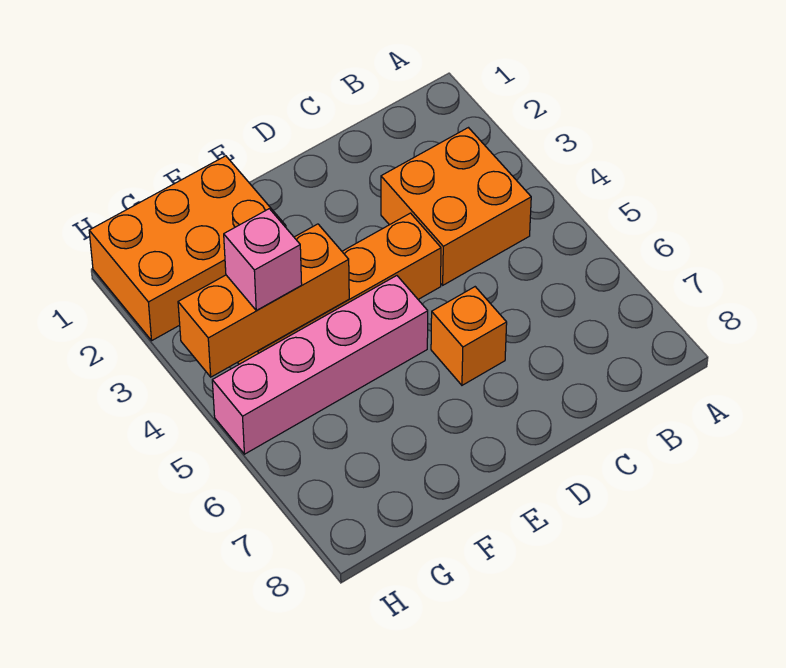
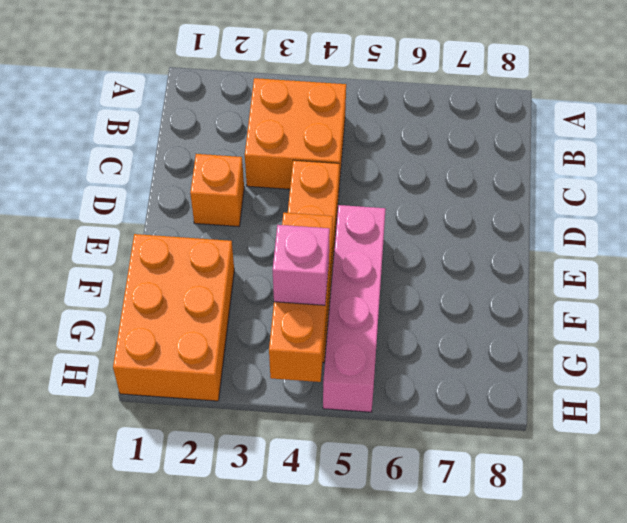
orange 1x1 brick [431,287,507,385] -> orange 1x1 brick moved to [190,154,244,227]

